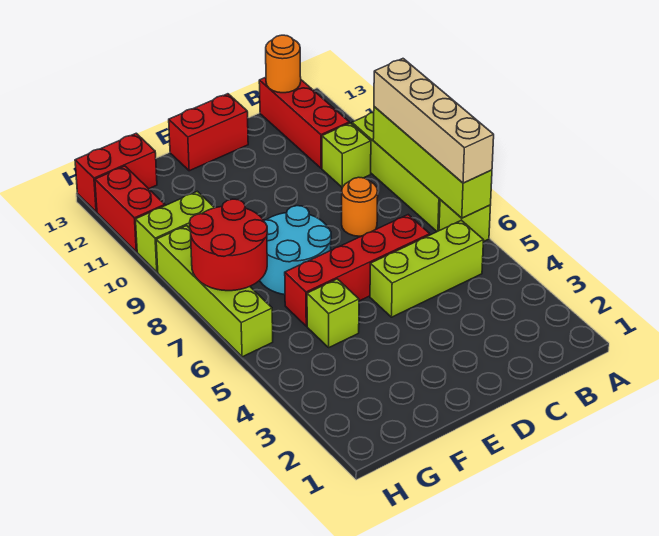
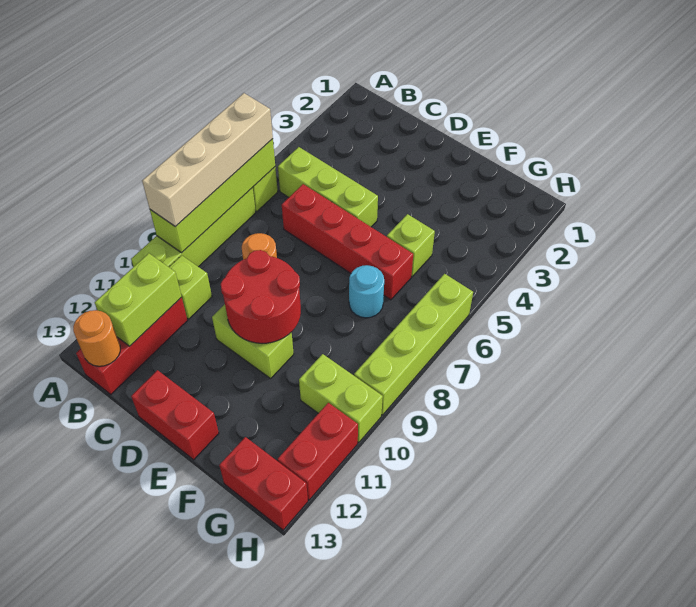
none -> lime 1x2 brick [95,253,182,346]
none -> lime 1x2 brick [212,304,294,378]
cyan 2x2 round brick [259,206,331,295] -> cyan 1x1 round brick [349,265,384,318]
red 2x2 round brick [190,199,267,291] -> red 2x2 round brick moved to [221,250,301,343]

